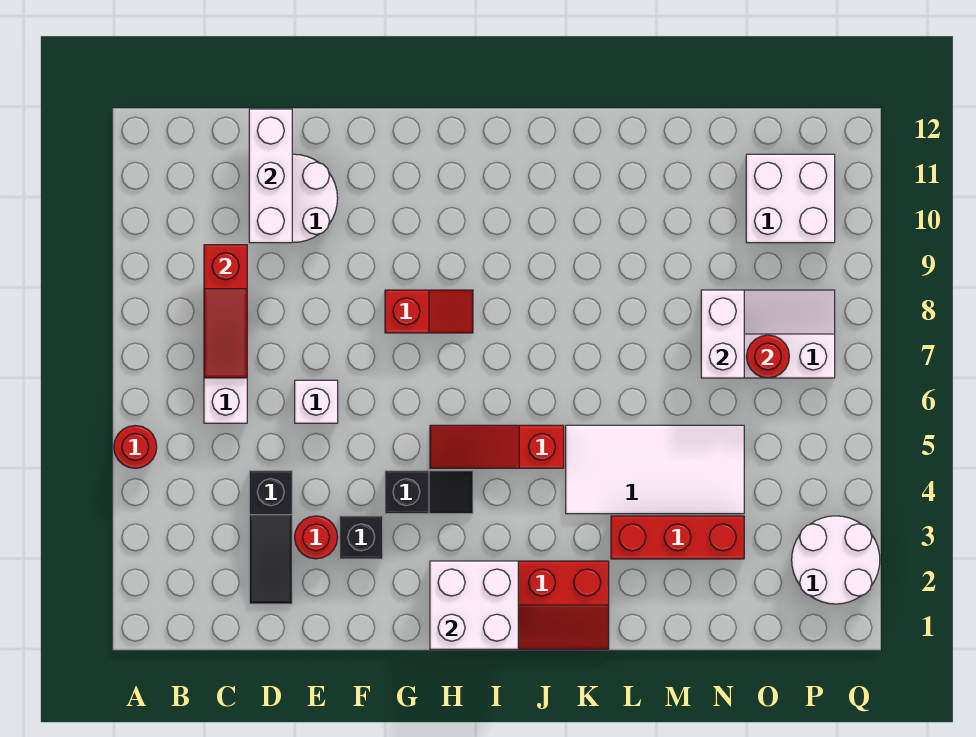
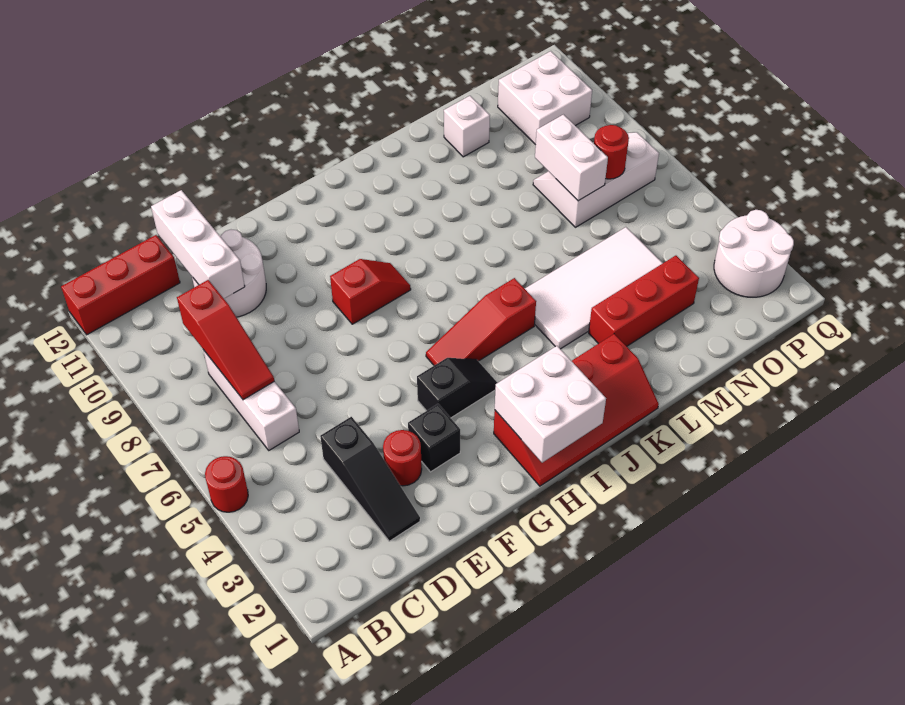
none -> red 1x3 brick [61,235,180,335]
white 1x1 brick [295,380,338,423] -> white 1x1 brick moved to [444,96,490,157]

